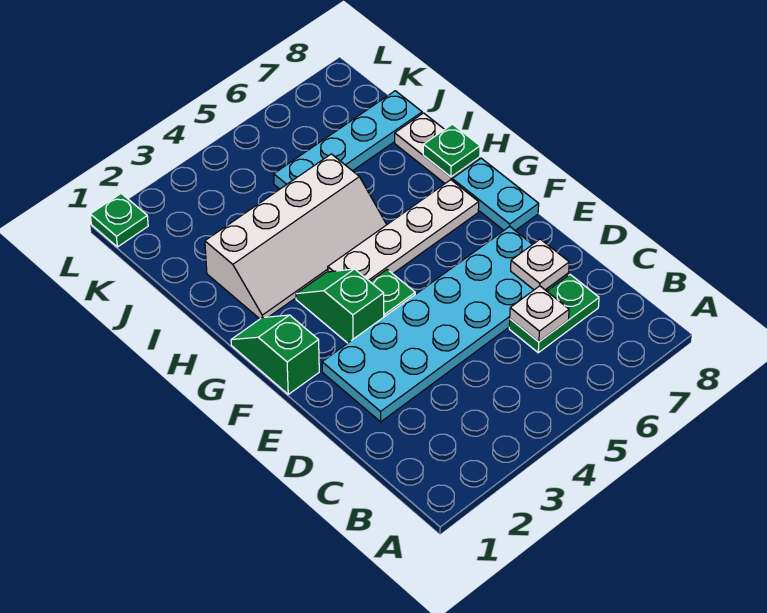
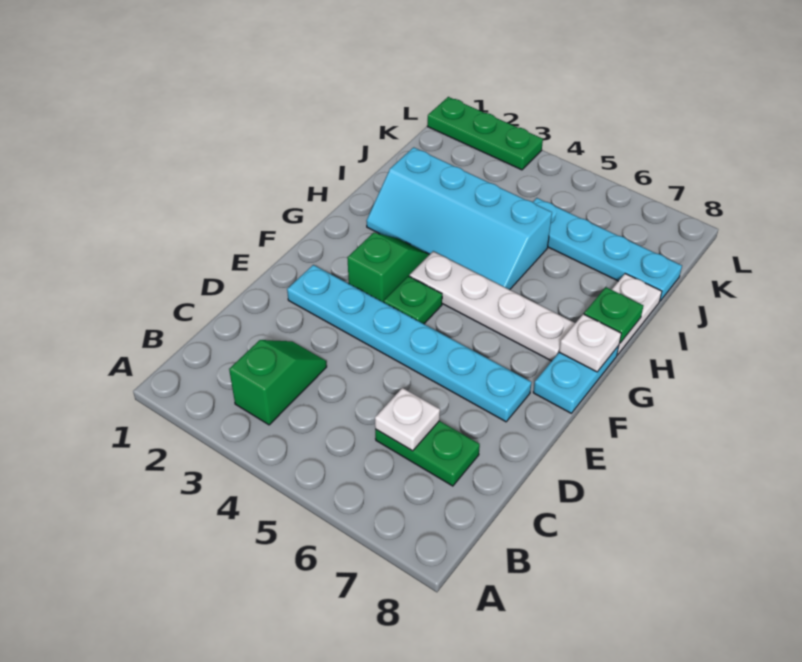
cyan 2x6 plate [322,227,569,422] -> cyan 1x6 plate [287,265,532,422]
white 1x1 plate [511,239,569,290] -> white 1x1 plate moved to [559,314,621,372]
green 1x2 slope [231,315,319,394] -> green 1x2 slope moved to [229,340,327,425]
white 2x4 slope [205,154,387,319] -> cyan 2x4 slope [367,147,552,290]
green 1x1 plate [90,193,148,247] -> green 1x3 plate [427,97,543,170]

